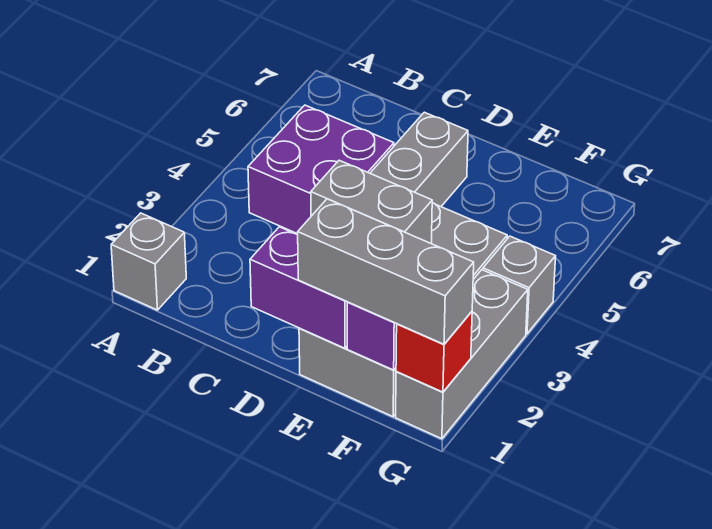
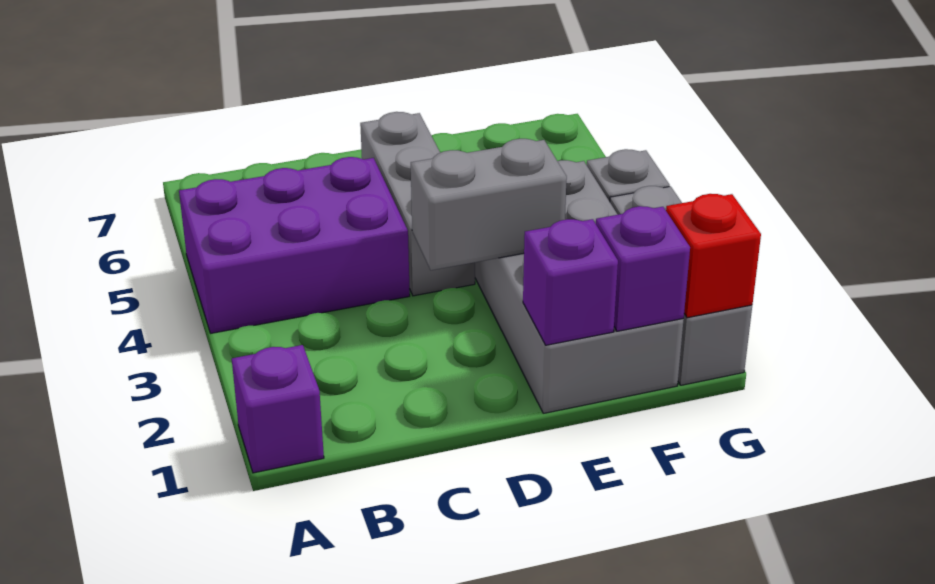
grey 1x1 brick [111,213,186,310] -> purple 1x1 brick [232,345,324,473]
purple 2x2 brick [248,105,394,234] -> purple 2x3 brick [179,157,410,333]
purple 1x2 brick [250,227,347,348] -> purple 1x1 brick [523,219,618,345]
grey 1x3 brick [298,199,474,344] -> none

